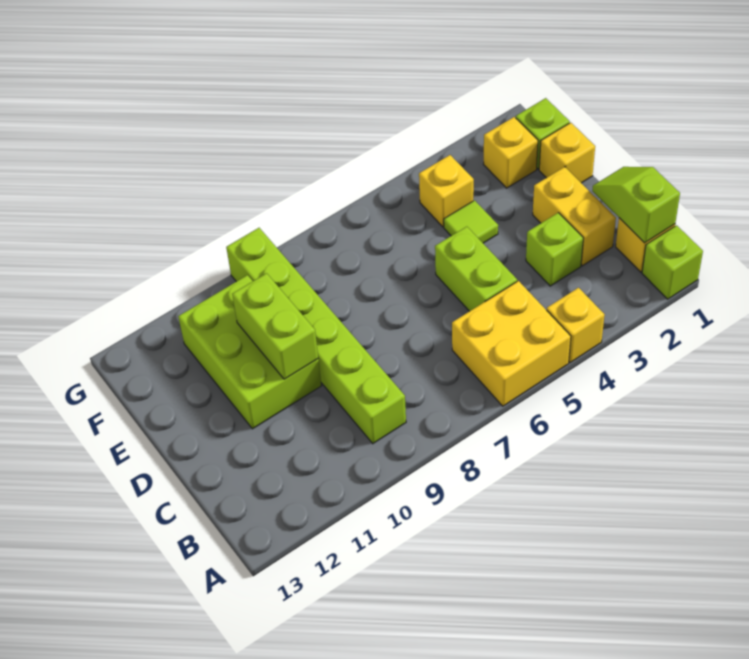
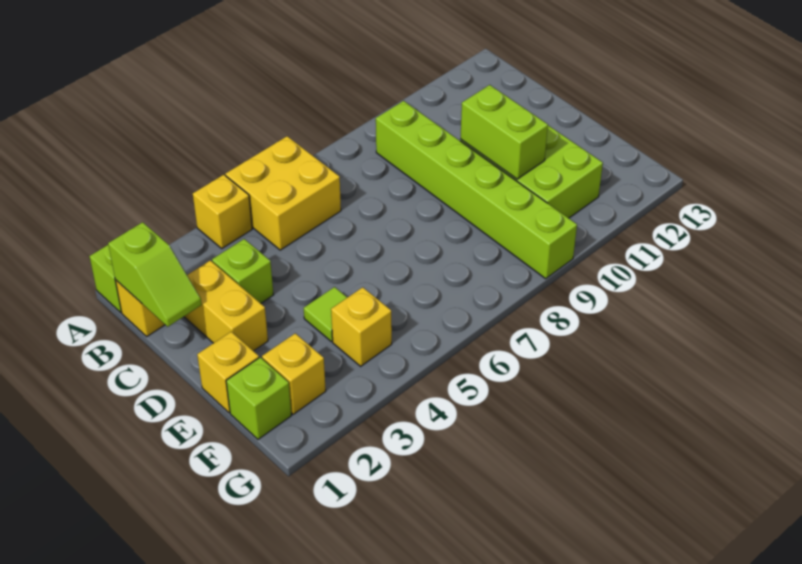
lime 1x2 brick [435,227,517,311] -> none

